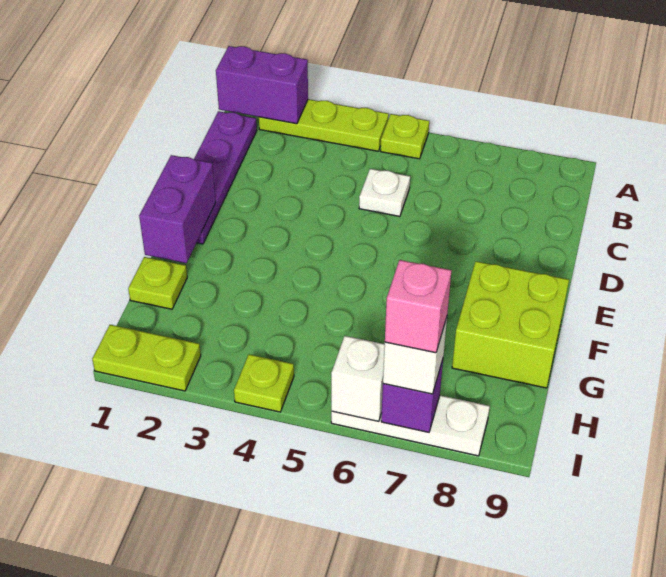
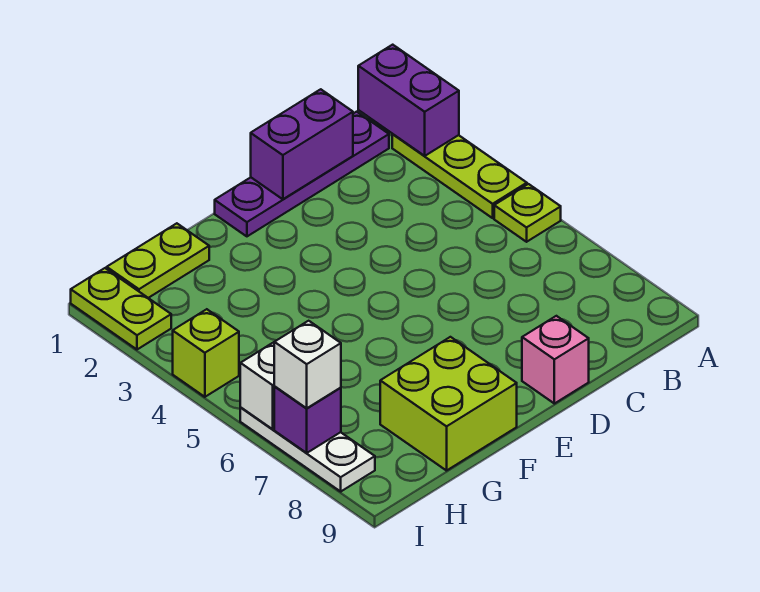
white 1x1 plate [359,169,410,216] -> none
purple 1x2 brick [139,155,216,263] -> purple 1x2 brick moved to [251,89,353,199]
lime 1x1 plate [128,257,187,309] -> lime 1x2 plate [107,223,209,298]
lime 1x1 plate [234,354,294,412] -> lime 1x1 brick [173,309,239,397]
pink 1x1 brick [385,260,452,353] -> pink 1x1 brick moved to [522,316,589,404]

